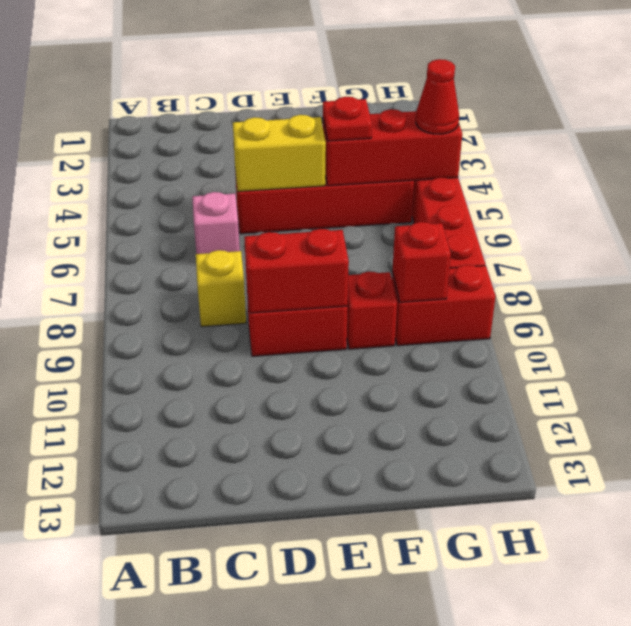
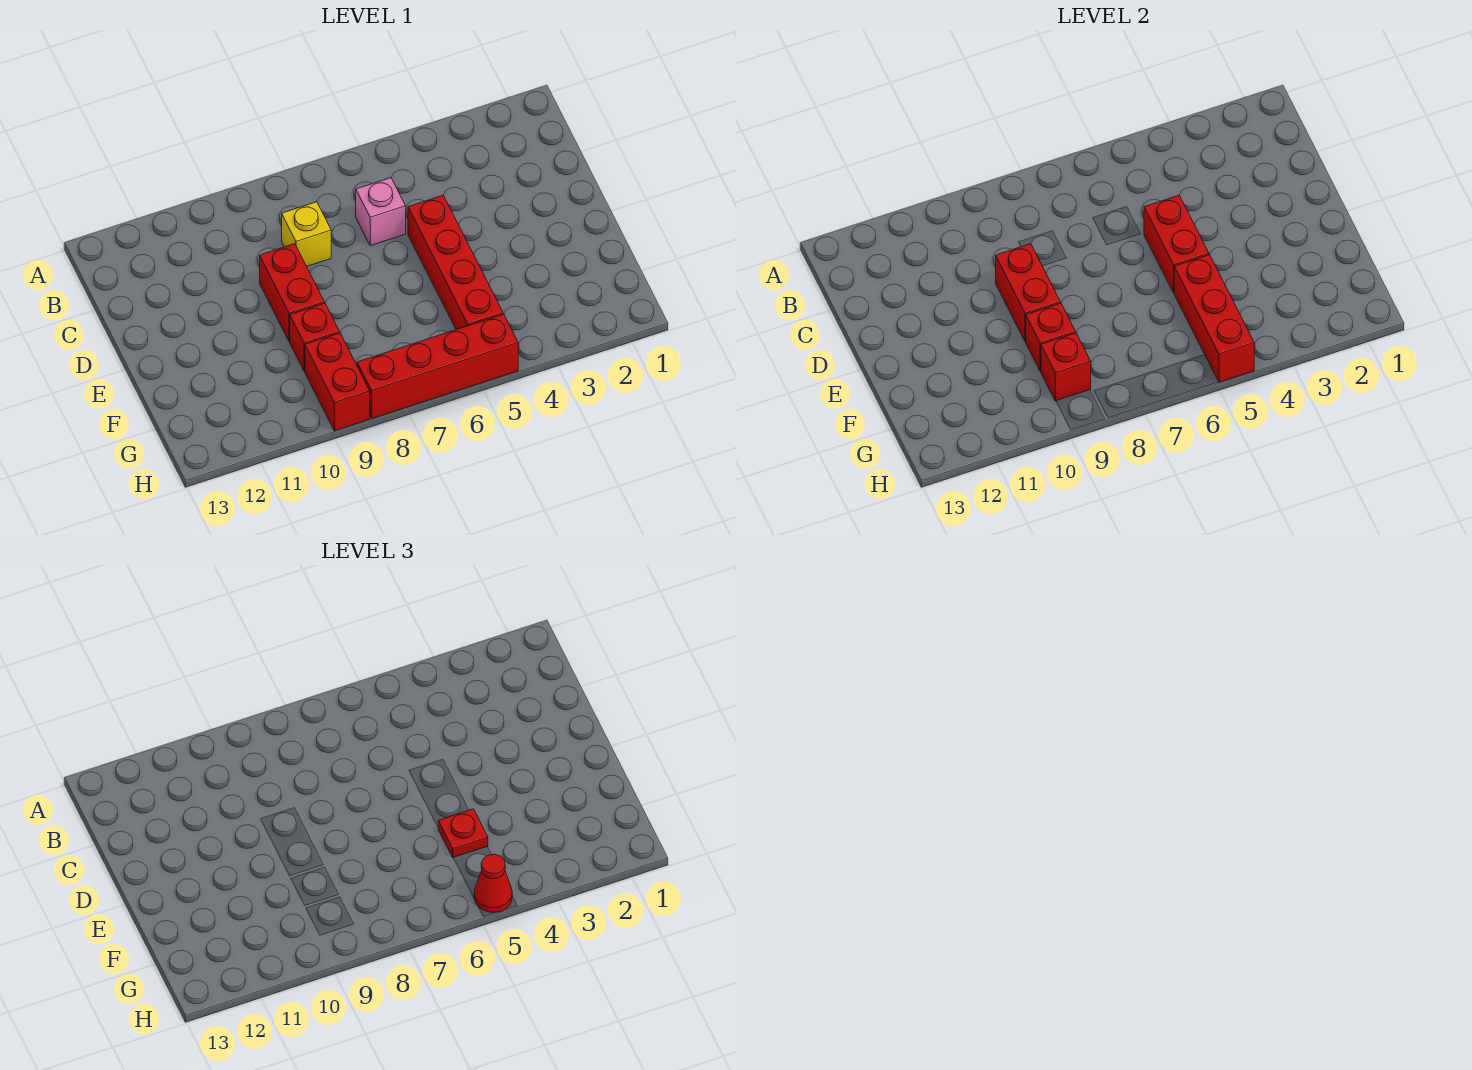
yellow 1x2 brick [233,115,326,192] -> red 1x2 brick [1144,195,1209,293]
none -> red 1x1 brick [1026,303,1075,371]

